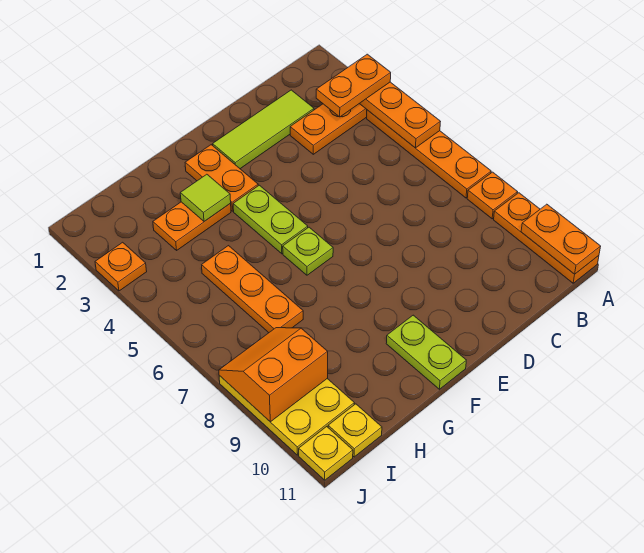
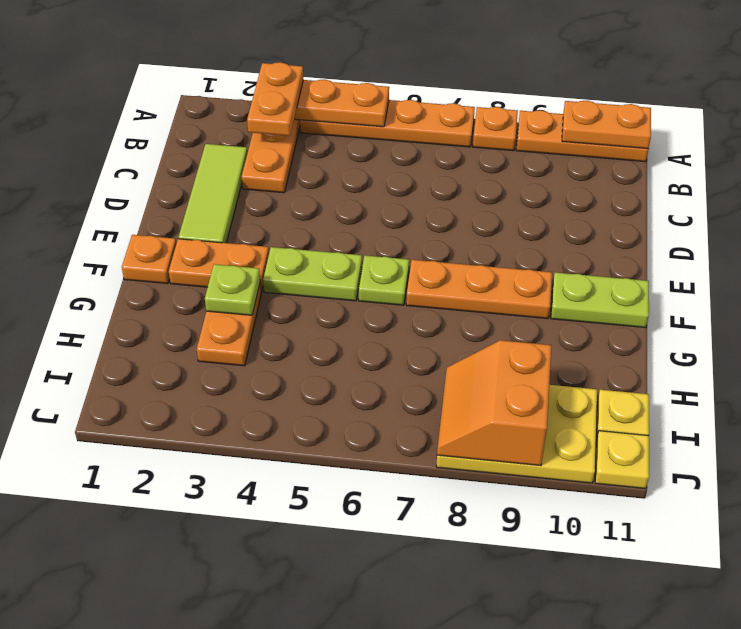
lime 1x1 tile [180,174,231,222] -> lime 1x1 plate [205,264,260,315]
orange 1x3 plate [202,246,303,333] -> orange 1x3 plate moved to [406,260,552,319]
orange 1x1 plate [95,242,147,291] -> orange 1x1 plate moved to [122,235,176,284]

